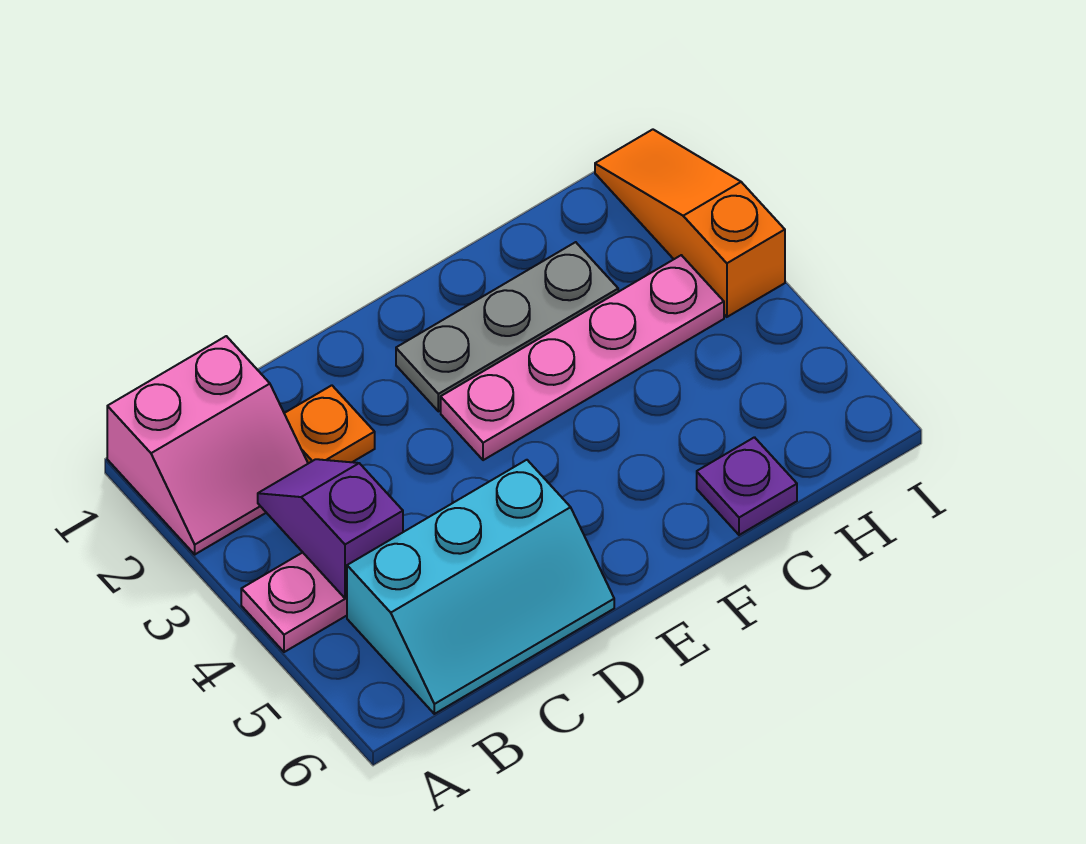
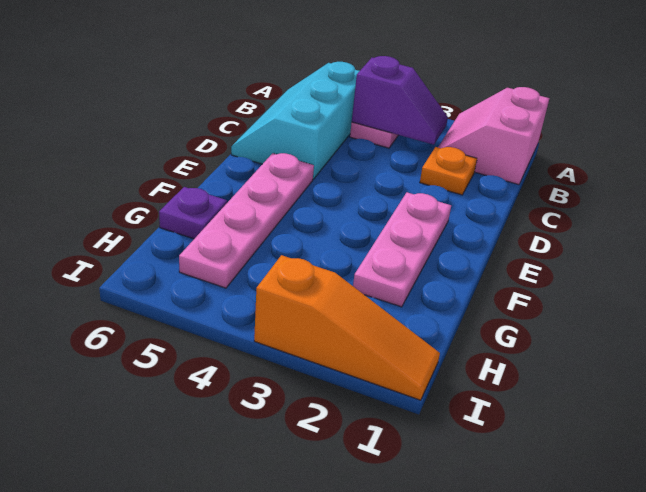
grey 1x3 plate [396,242,618,411] -> pink 1x3 plate [353,192,451,307]
pink 1x4 plate [441,255,724,460] -> pink 1x4 plate moved to [179,153,314,288]

